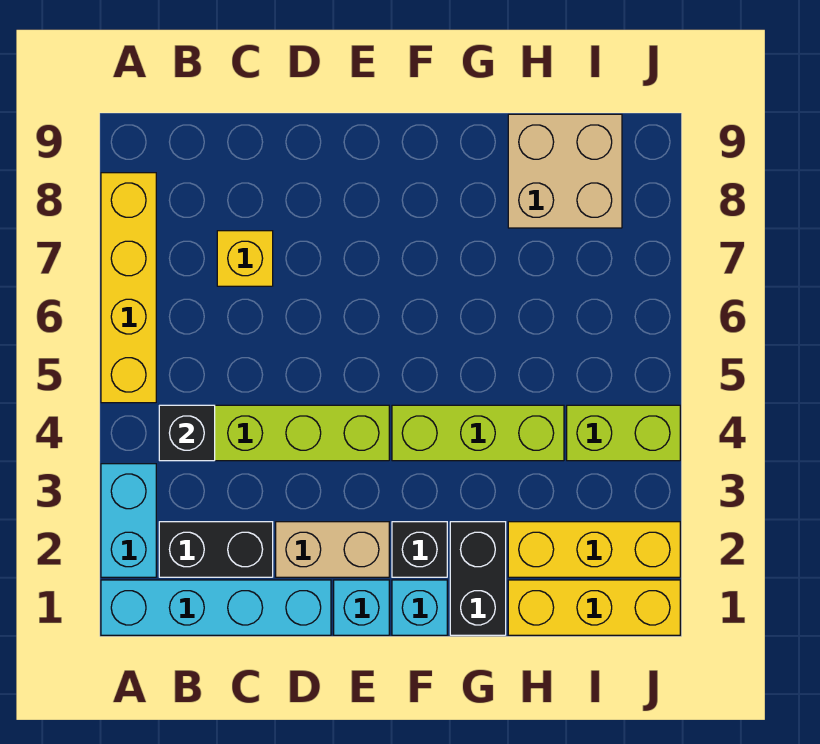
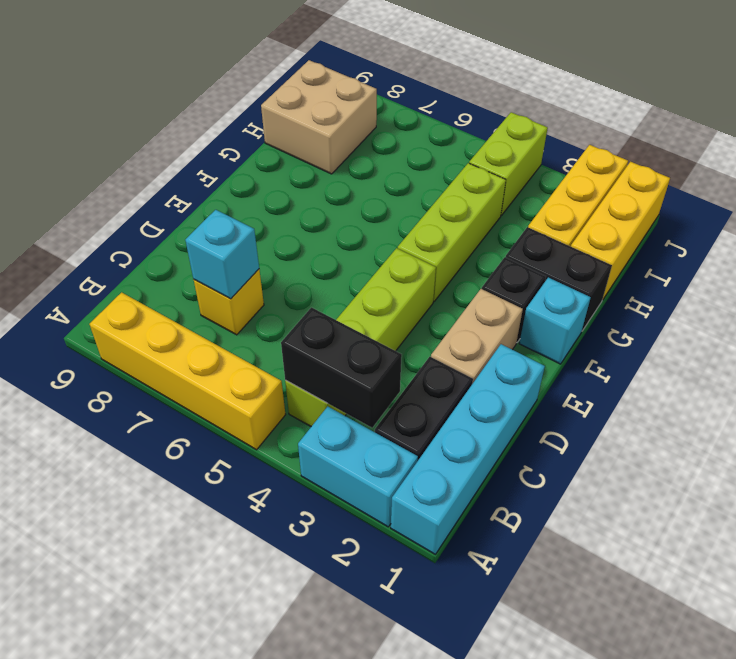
black 1x1 brick [159,405,215,461] -> black 1x2 brick [281,307,402,428]
cyan 1x1 brick [334,580,389,635] -> cyan 1x1 brick moved to [185,210,259,299]

